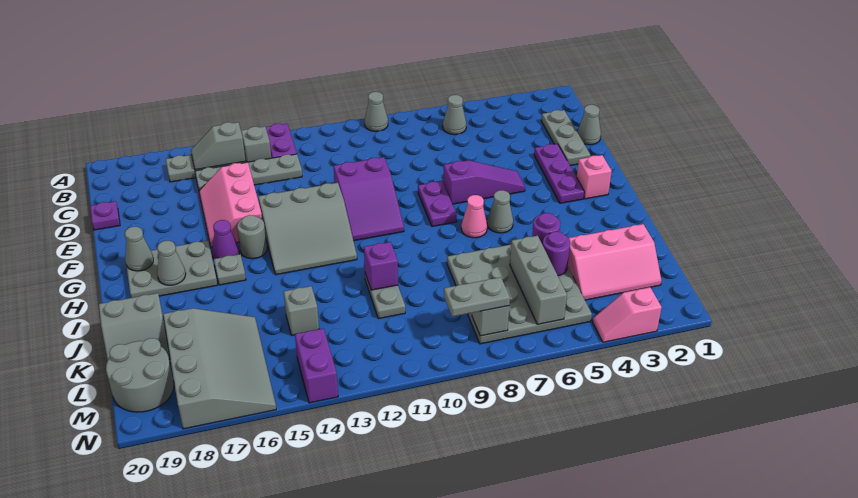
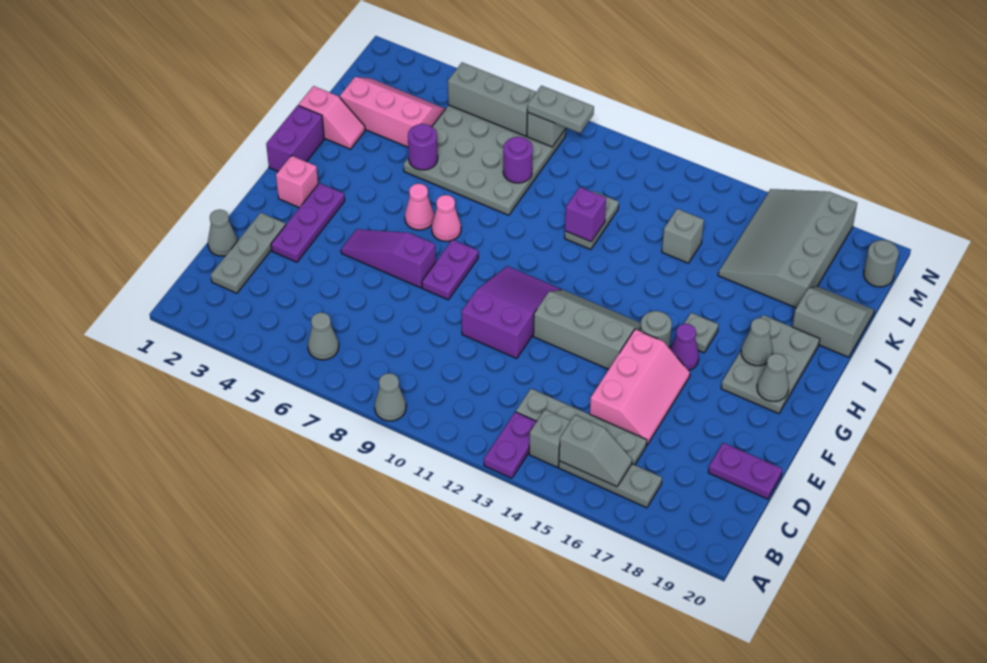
purple 1x1 plate [90,201,120,230] -> purple 1x2 plate [708,443,782,499]
grey 3x3 slope [258,183,357,275] -> grey 2x3 slope [533,290,641,369]
grey 2x3 plate [126,241,217,298] -> grey 2x3 plate turned to [721,315,820,414]
grey 1x1 cone [487,190,513,233] -> pink 1x1 cone [405,184,434,230]
purple 1x1 round brick [542,232,570,276] -> purple 1x1 round brick moved to [503,137,533,183]
grey 1x3 brick [510,236,567,324] -> grey 1x3 brick turned to [448,63,536,136]
grey 2x2 round brick [106,338,174,412] -> grey 1x1 round brick [864,240,899,287]
purple 1x2 brick [295,329,338,403] -> purple 1x2 brick moved to [266,105,324,171]
pink 1x2 slope [593,287,662,342] -> pink 1x2 slope moved to [298,86,365,149]

